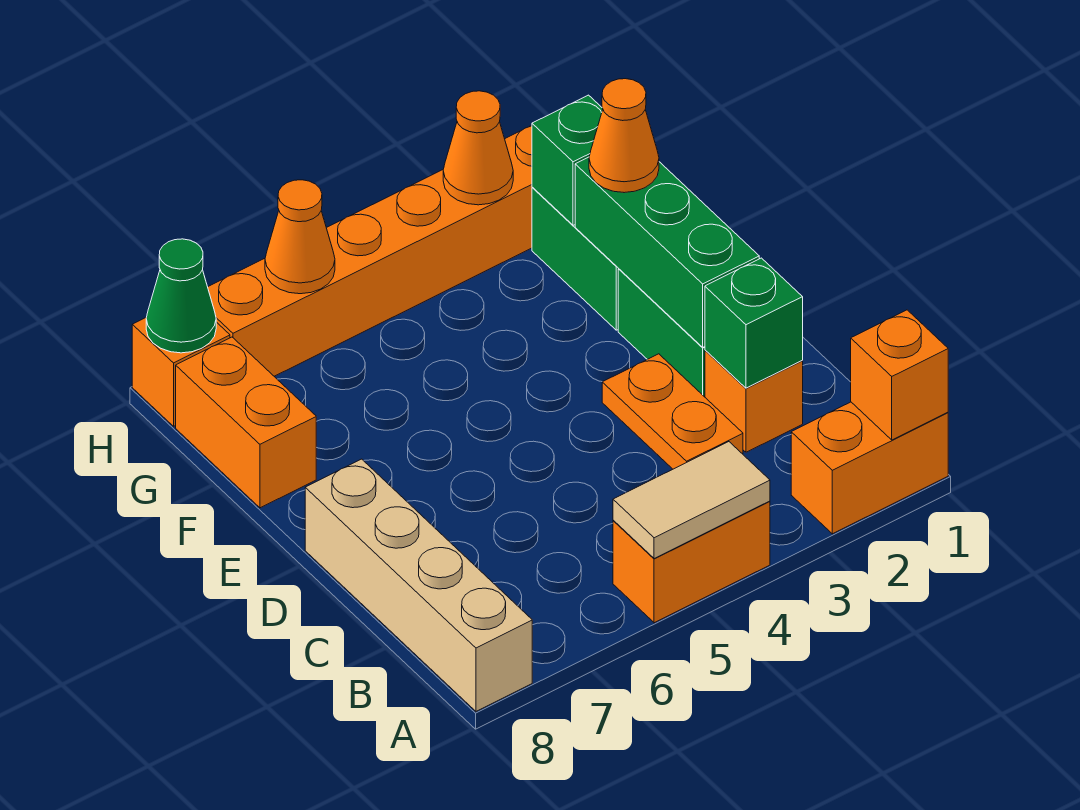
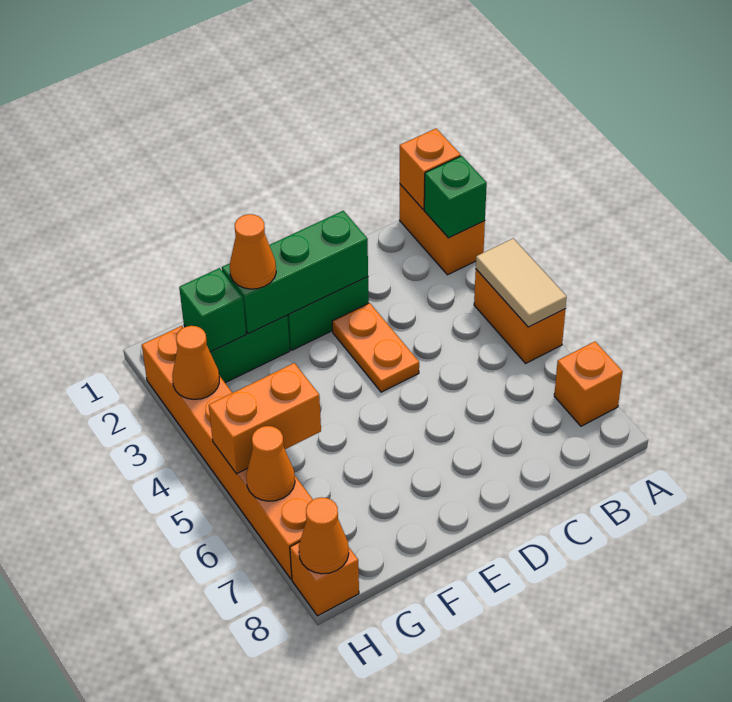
tan 1x4 brick [305,459,532,711] -> none
orange 1x1 brick [705,350,803,452] -> orange 1x1 brick moved to [554,341,623,426]
green 1x1 brick [705,258,803,388] -> green 1x1 brick moved to [424,156,487,238]
orange 1x2 plate [602,354,743,469] -> orange 1x2 plate turned to [332,303,419,392]
orange 1x2 brick [176,337,316,508] -> orange 1x2 brick moved to [209,363,321,474]
green 1x1 cone [146,239,216,353] -> orange 1x1 cone [299,497,349,574]

